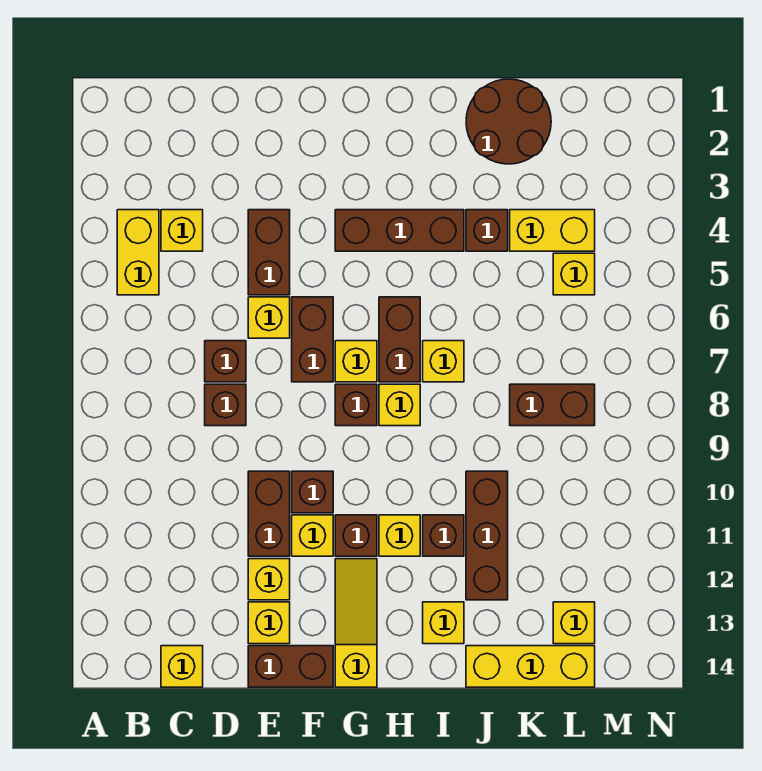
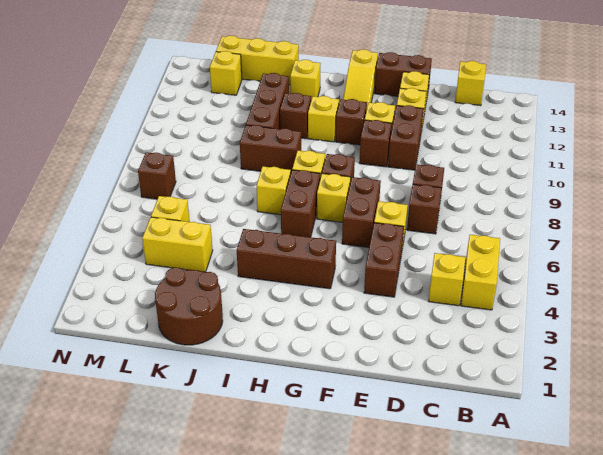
brown 1x1 brick [466,210,508,251] -> brown 1x1 brick moved to [138,153,176,199]
brown 1x2 brick [510,384,595,426] -> brown 1x2 brick moved to [240,125,301,172]

